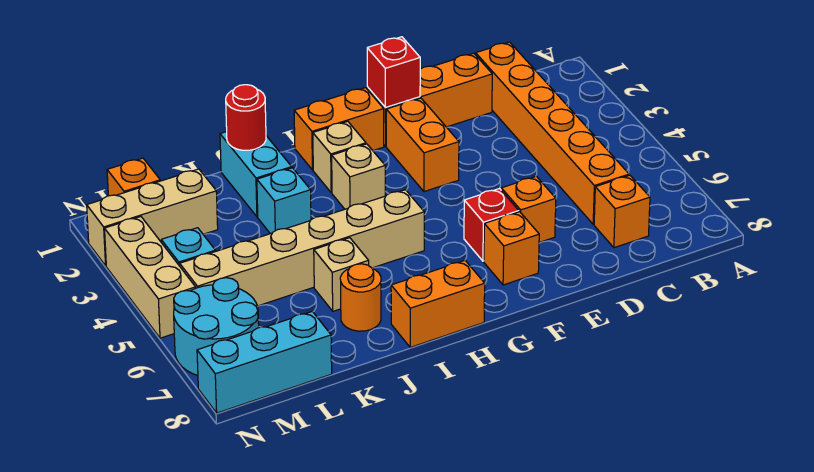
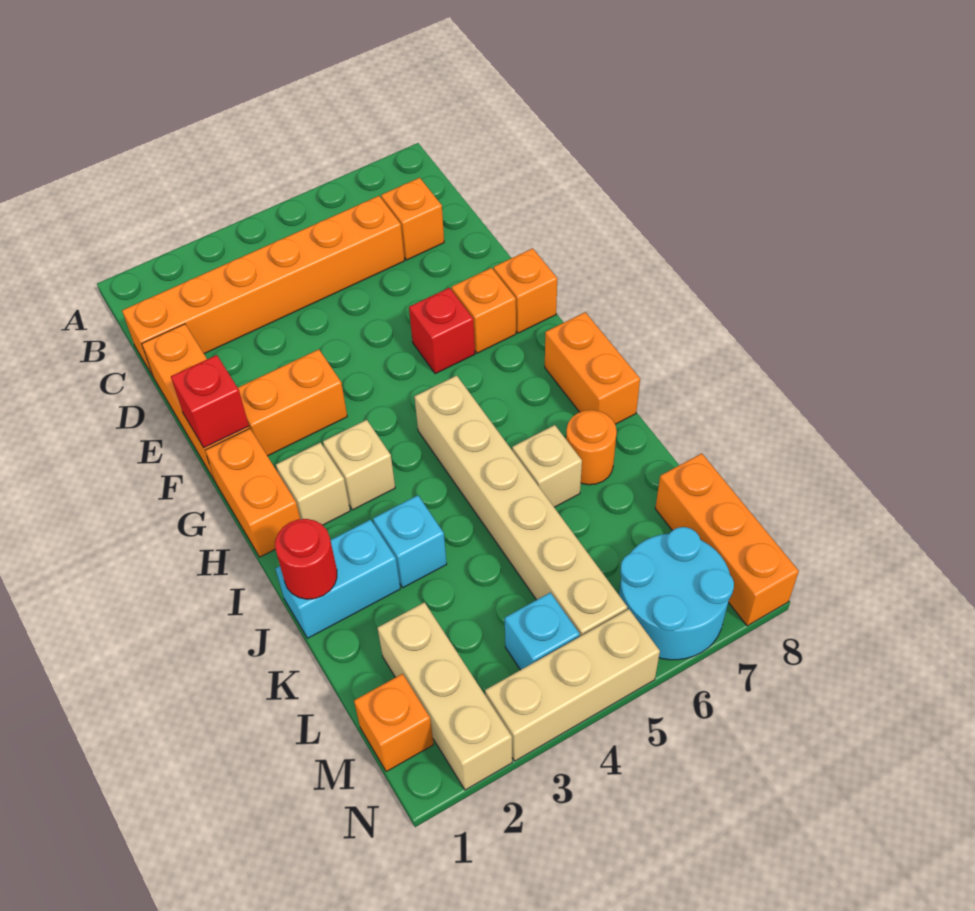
orange 1x1 brick [501,176,556,242] -> orange 1x1 brick moved to [494,248,557,333]
cyan 1x3 brick [197,312,332,413] -> orange 1x3 brick [655,453,799,626]

